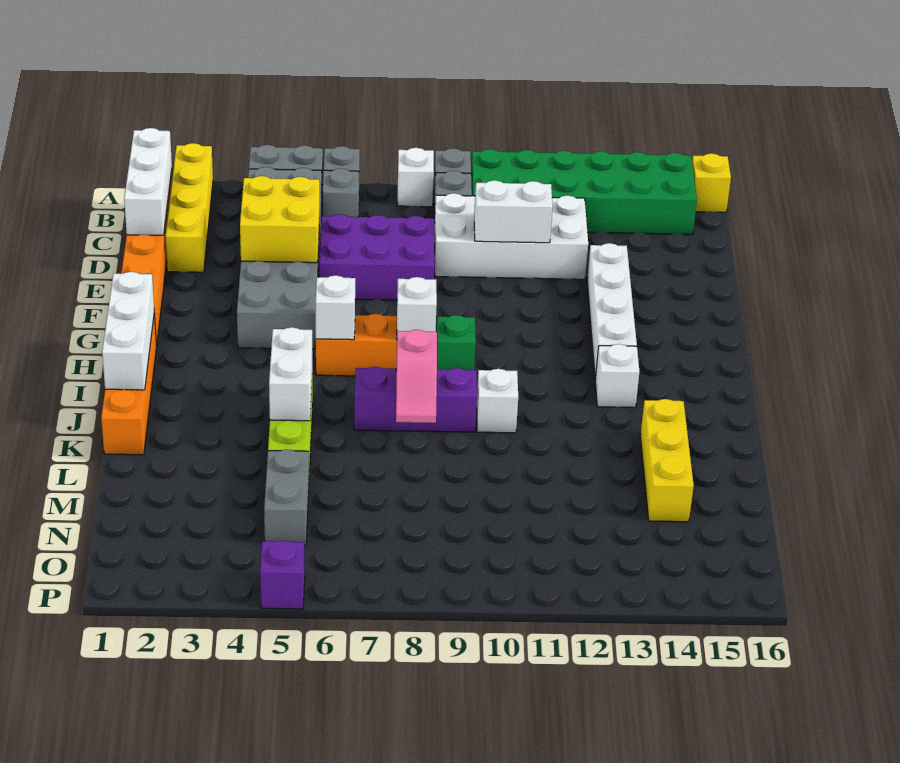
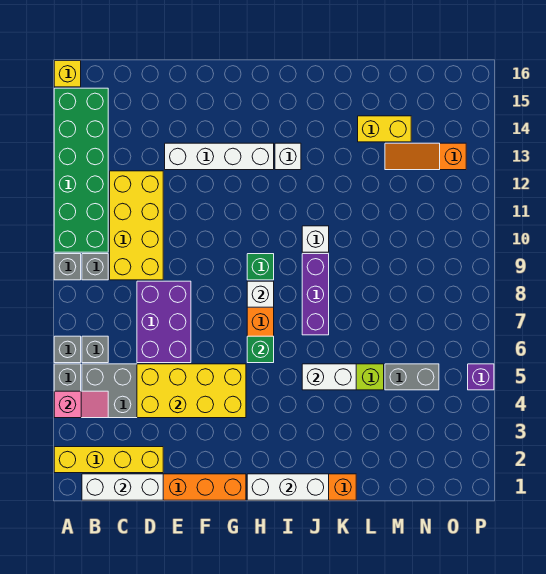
white 1x1 brick [398,148,434,207] -> none
white 2x4 brick [435,193,588,279] -> yellow 2x4 brick [110,171,163,280]
yellow 2x2 brick [240,176,320,263] -> yellow 2x4 brick [137,364,246,418]
white 1x2 brick [474,180,553,243] -> none
white 1x1 brick [316,275,355,340] -> green 1x1 brick [247,336,274,363]
pink 1x2 slope [396,330,437,423] -> pink 1x2 slope moved to [54,391,108,418]
yellow 1x3 brick [640,399,694,522] -> yellow 1x2 brick [358,116,411,142]
none -> orange 1x3 slope [385,143,466,170]

